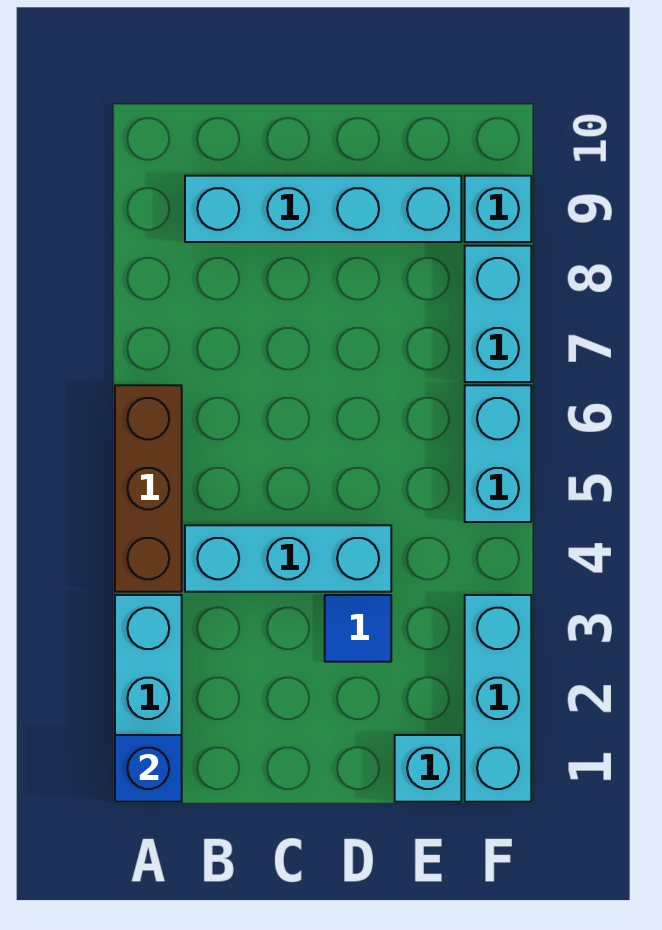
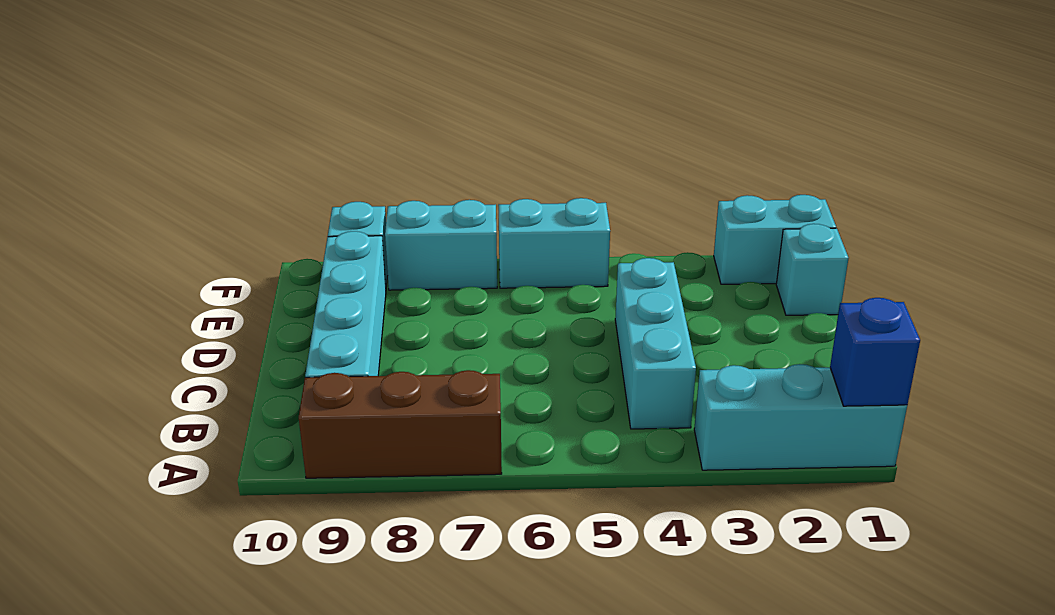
brown 1x3 brick [115,385,182,592] -> brown 1x3 brick moved to [299,370,502,478]
blue 1x1 tile [325,595,391,662] -> none
cyan 1x3 brick [465,595,531,802] -> cyan 1x2 brick [714,195,836,284]

